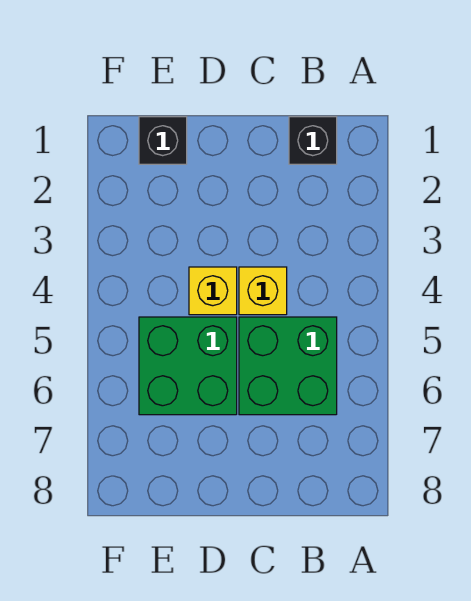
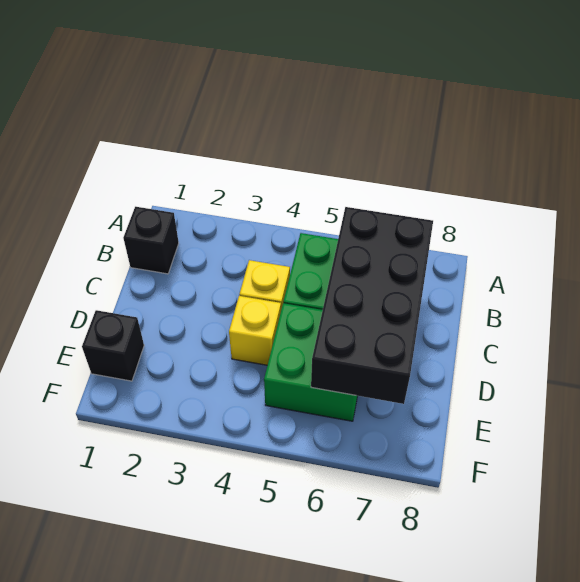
none -> black 2x4 brick [311,207,433,404]

